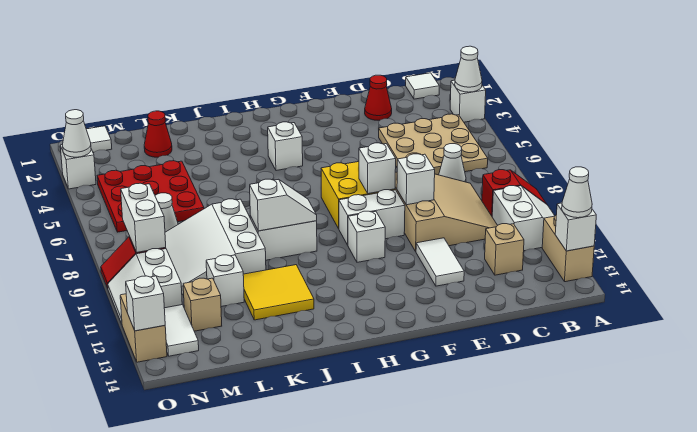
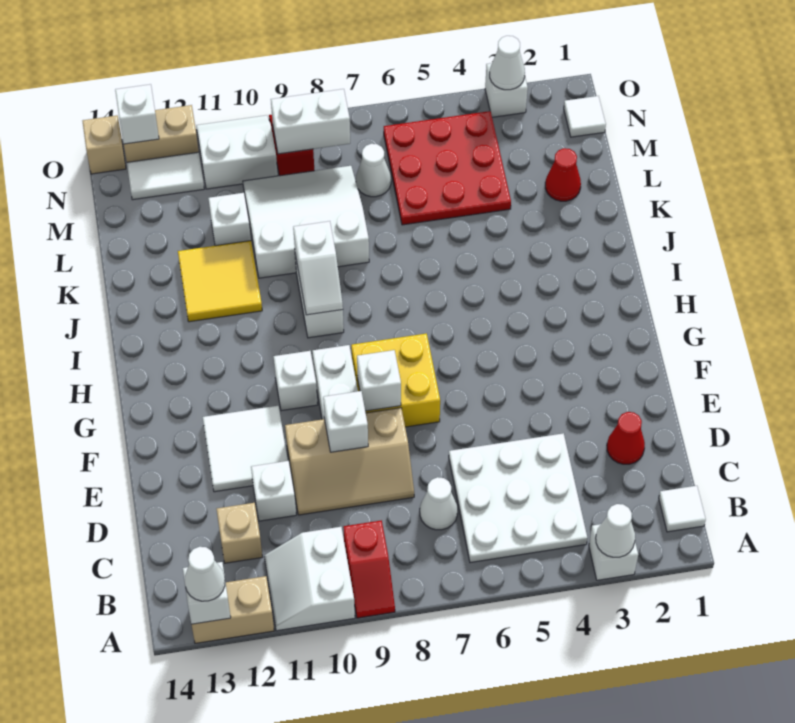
white 2x2 slope [492,186,555,251] -> white 2x2 slope turned to [264,527,355,631]
tan 3x3 plate [379,114,488,175] -> white 3x3 plate [449,433,587,563]
tan 3x3 slope [395,172,498,251] -> tan 2x3 slope [285,408,414,515]
white 1x2 tile [416,238,464,286] -> white 2x2 tile [203,406,288,492]
white 1x1 brick [268,122,303,171] -> white 1x1 brick moved to [251,461,296,521]
tan 1x1 brick [183,278,222,331] -> tan 1x1 brick moved to [83,116,126,174]

